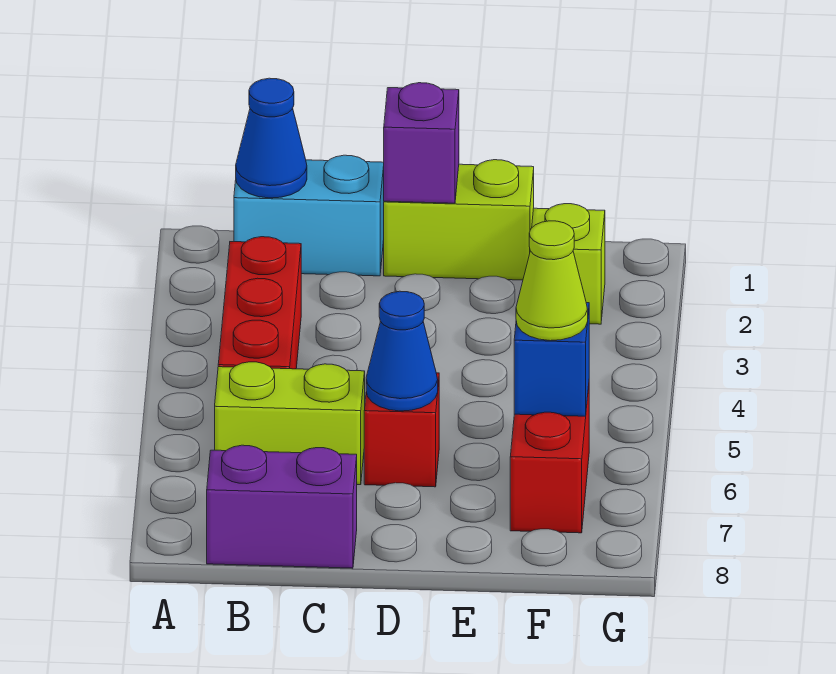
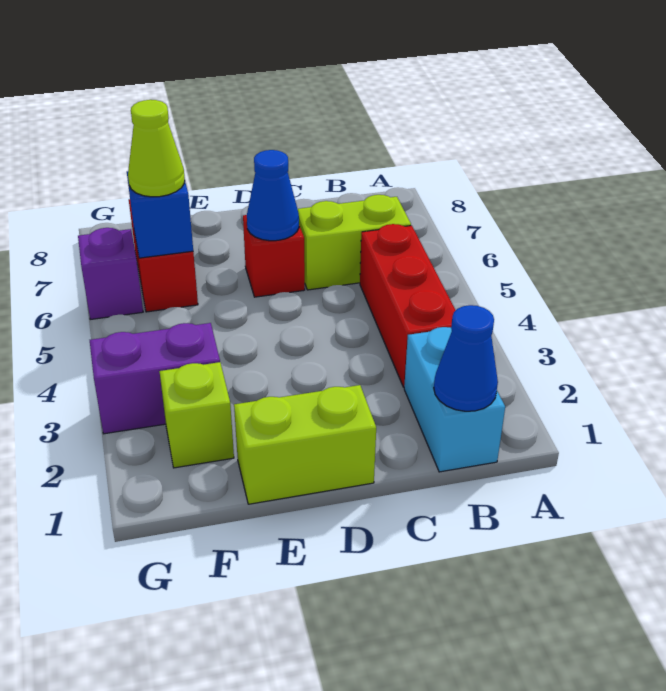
cyan 1x2 brick [234,155,384,276] -> cyan 1x2 brick turned to [404,327,505,472]
purple 1x2 brick [207,445,357,568] -> purple 1x2 brick moved to [90,323,220,434]
purple 1x1 brick [384,83,459,203] -> purple 1x1 brick moved to [78,228,143,319]

